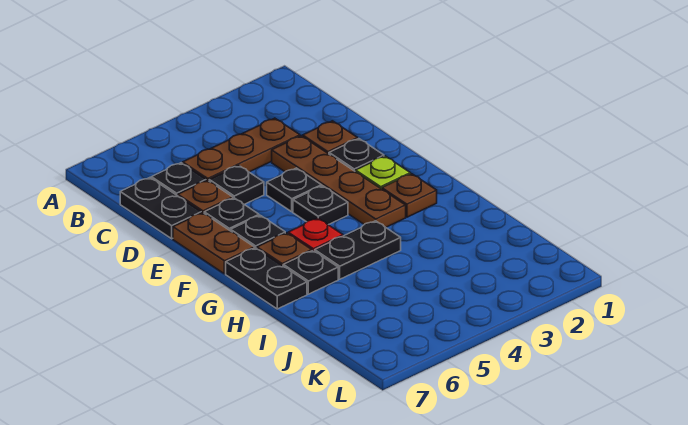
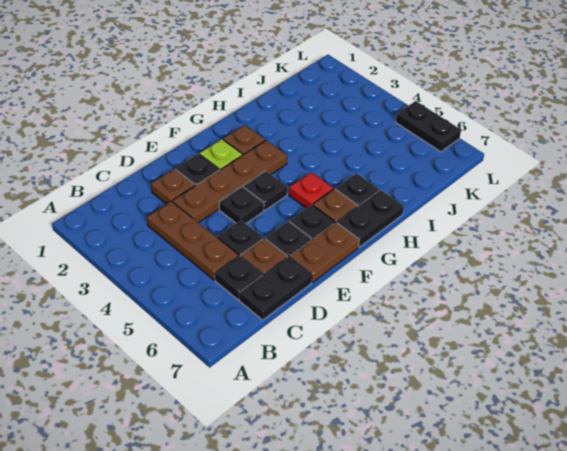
black 1x2 plate [315,221,401,279] -> black 1x2 plate moved to [396,101,461,152]

